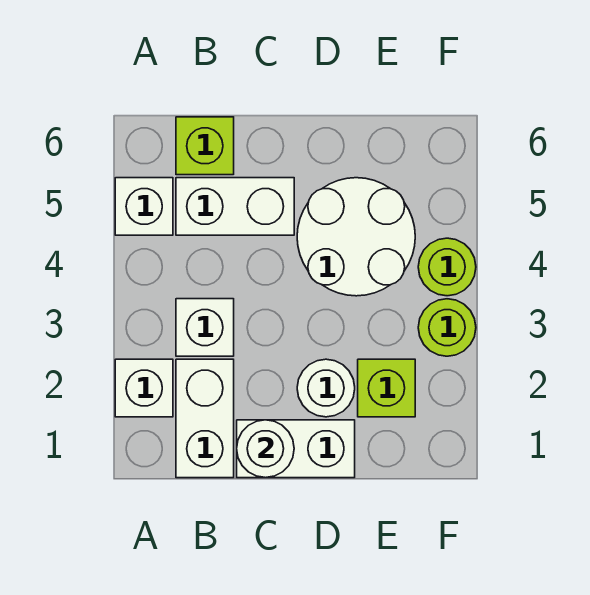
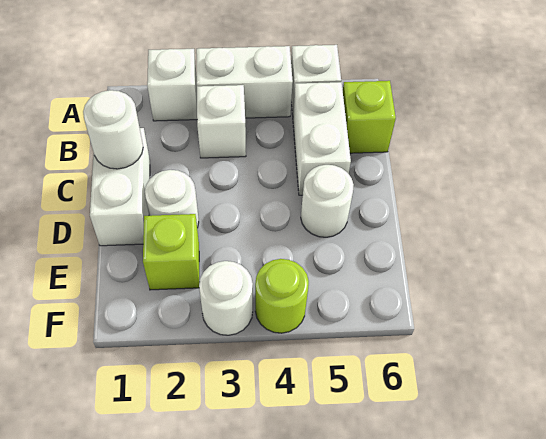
white 1x2 brick [176,359,234,478] -> white 1x2 brick moved to [196,46,293,118]
white 2x2 round brick [297,178,415,296] -> white 1x1 round brick [301,165,354,237]
lime 1x1 round brick [418,299,476,356] -> white 1x1 round brick [199,261,253,335]

